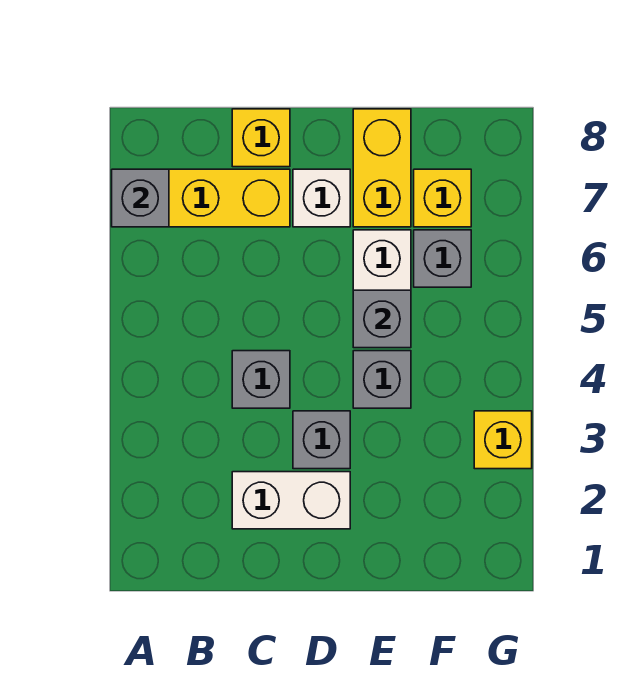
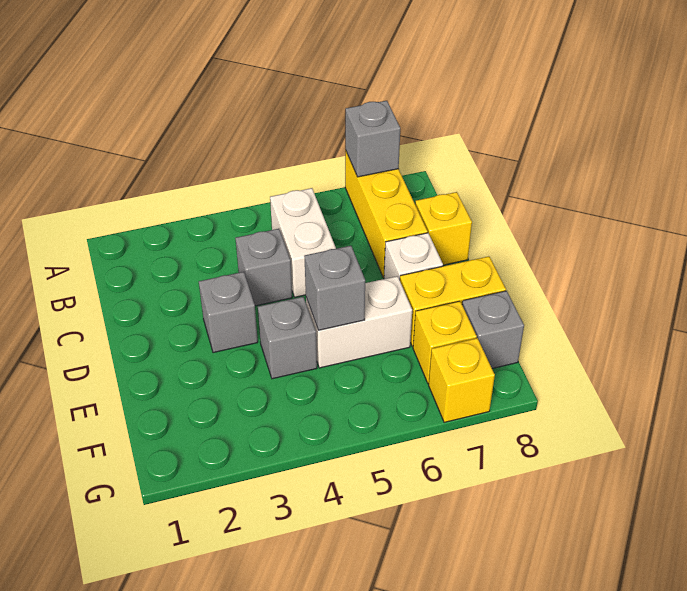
white 1x2 brick [232,472,350,529] -> white 1x2 brick moved to [270,188,336,297]
grey 1x1 brick [414,230,471,287] -> grey 1x1 brick moved to [462,291,524,369]
yellow 1x1 brick [474,411,532,469] -> yellow 1x1 brick moved to [429,338,495,422]

